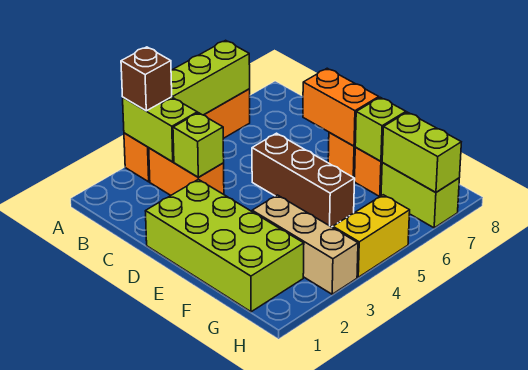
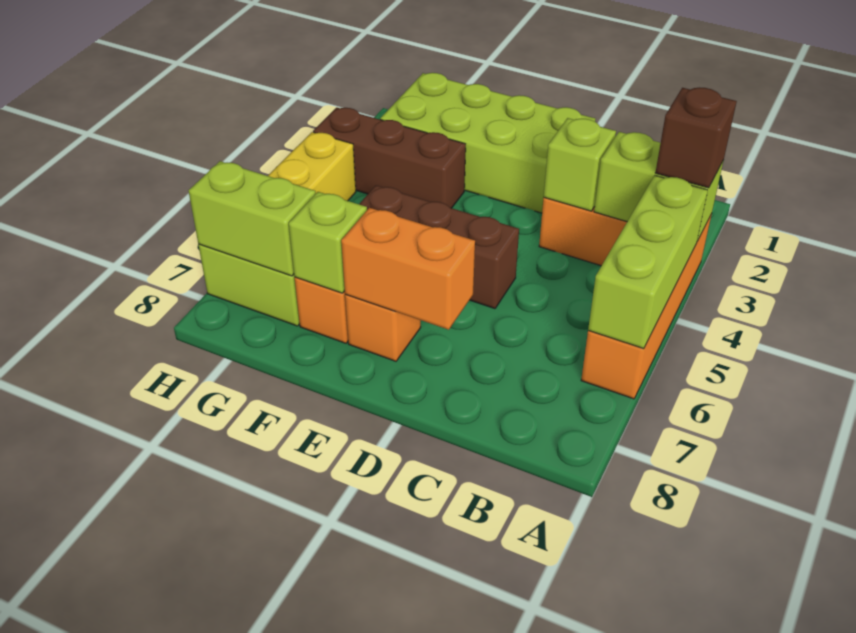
tan 1x3 brick [252,195,358,294] -> brown 1x3 brick [313,108,466,208]

